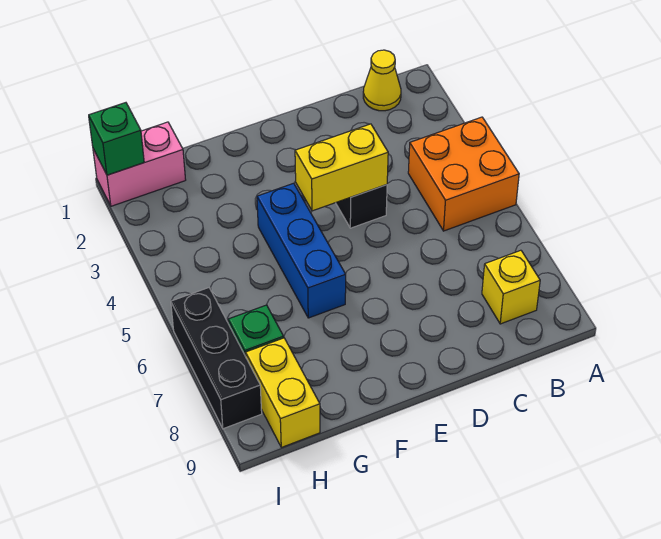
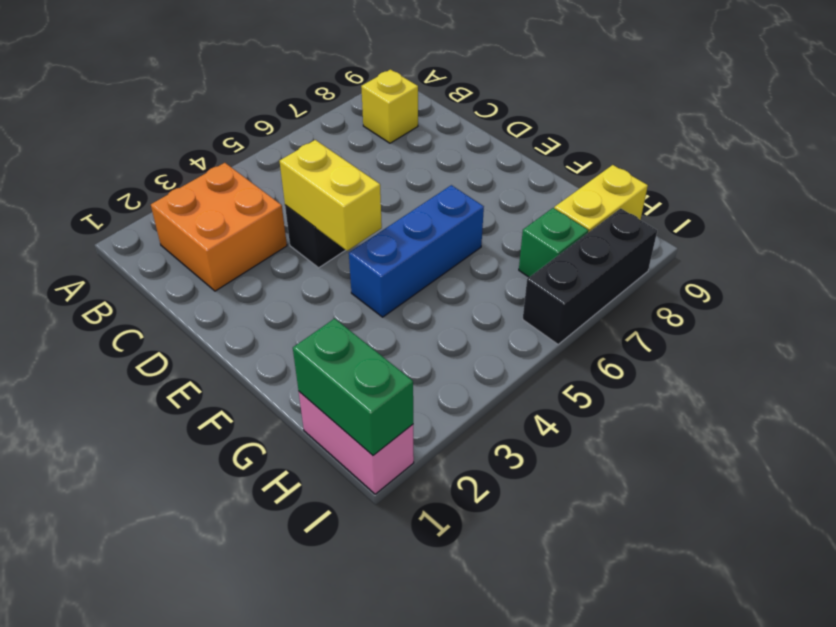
orange 2x2 brick [408,117,519,231] -> orange 2x2 brick moved to [151,163,287,291]
yellow 1x1 cone [363,50,401,111] -> none
green 1x1 brick [89,103,144,175] -> green 1x2 brick [293,319,413,455]

